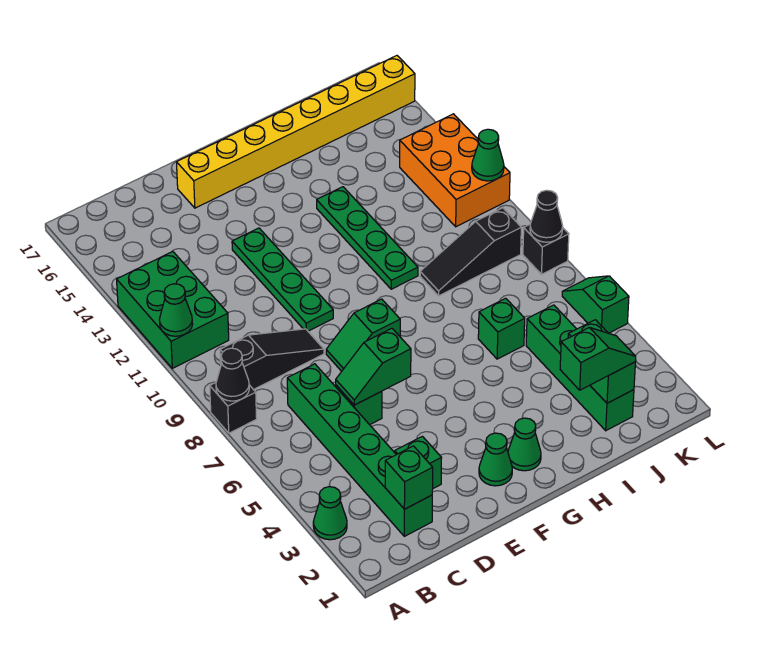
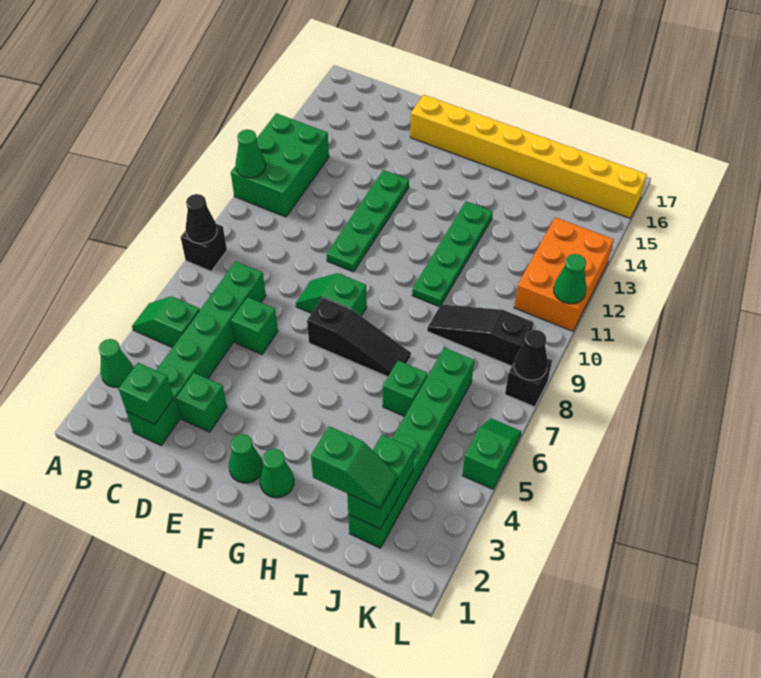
black 1x3 slope [220,329,324,390] -> black 1x3 slope moved to [307,297,411,377]
green 1x2 slope [336,328,411,405] -> green 1x2 slope moved to [132,296,200,348]
green 1x4 brick [526,305,634,431] -> green 1x6 brick [348,348,474,548]

